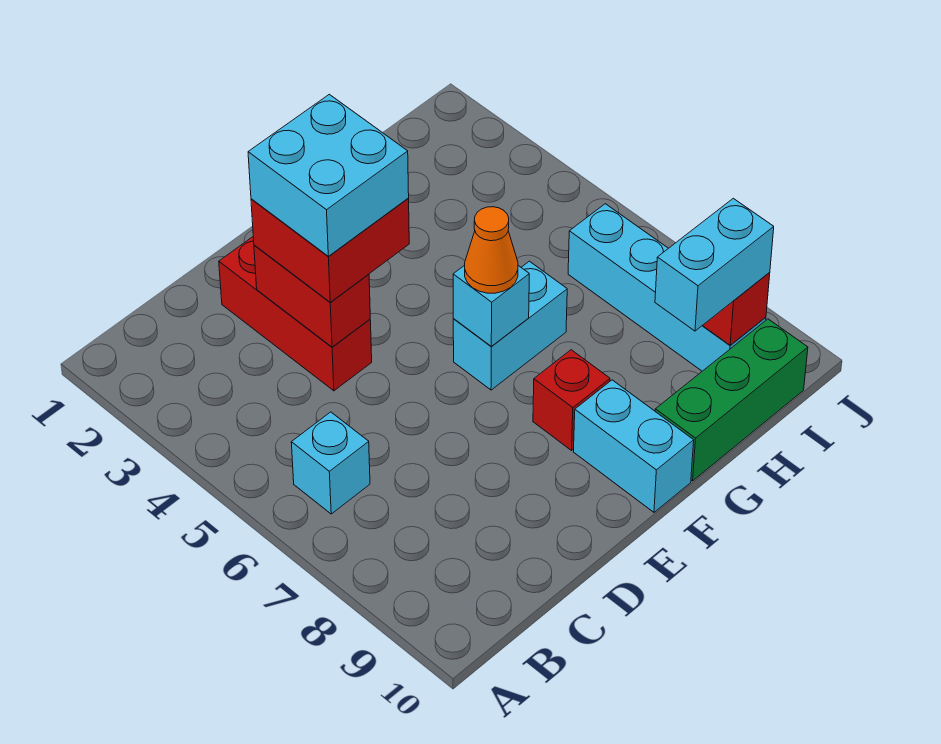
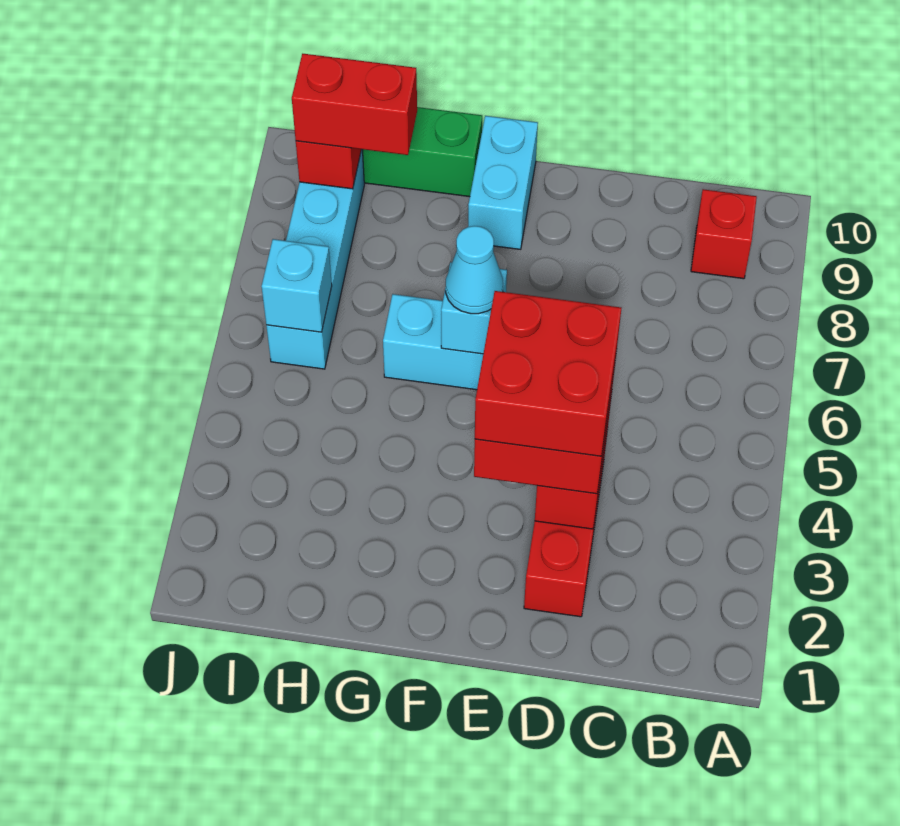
cyan 1x1 brick [291,412,370,514] -> cyan 1x1 brick moved to [262,239,332,332]
cyan 2x2 brick [248,94,409,257] -> red 2x2 brick [475,291,621,456]
orange 1x1 cone [465,207,518,293] -> cyan 1x1 cone [446,226,503,314]
red 1x1 brick [533,350,610,450] -> red 1x1 brick moved to [691,189,757,279]
cyan 1x2 brick [655,198,774,331] -> red 1x2 brick [292,54,417,155]

